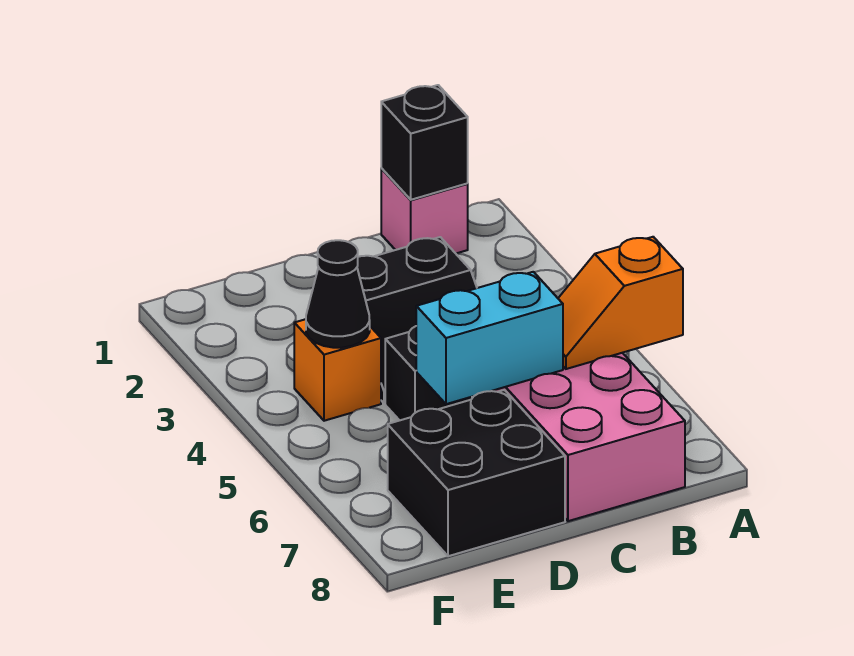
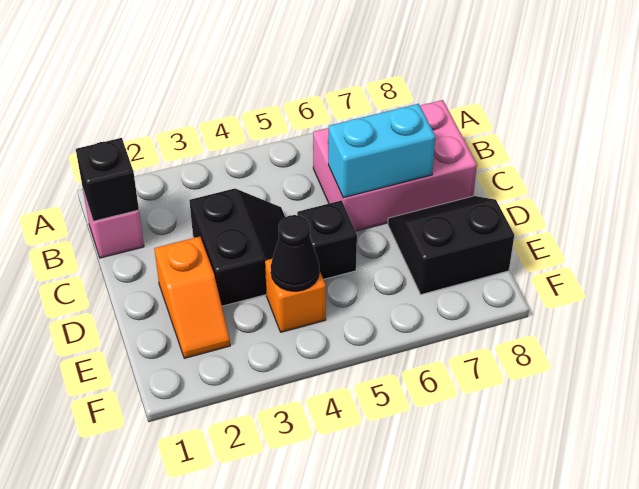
orange 1x2 slope [558,237,683,369] -> orange 1x2 slope moved to [154,237,230,358]
cyan 1x2 brick [416,272,563,404] -> cyan 1x2 brick turned to [328,104,436,198]
black 2x2 brick [388,390,565,556] -> black 2x2 slope [388,196,514,295]

